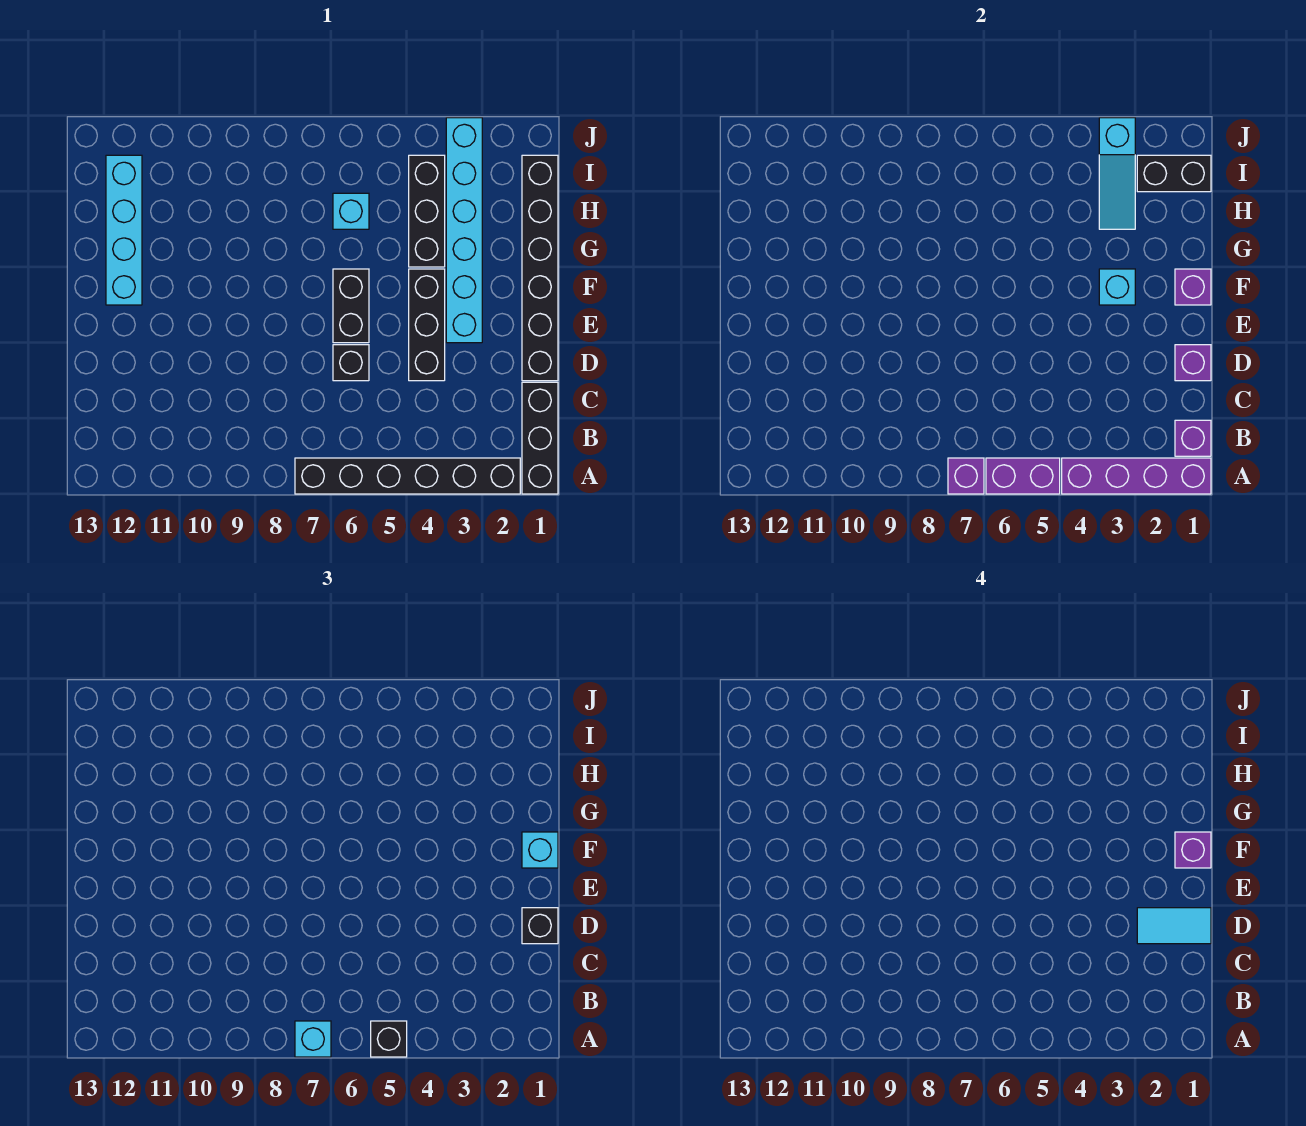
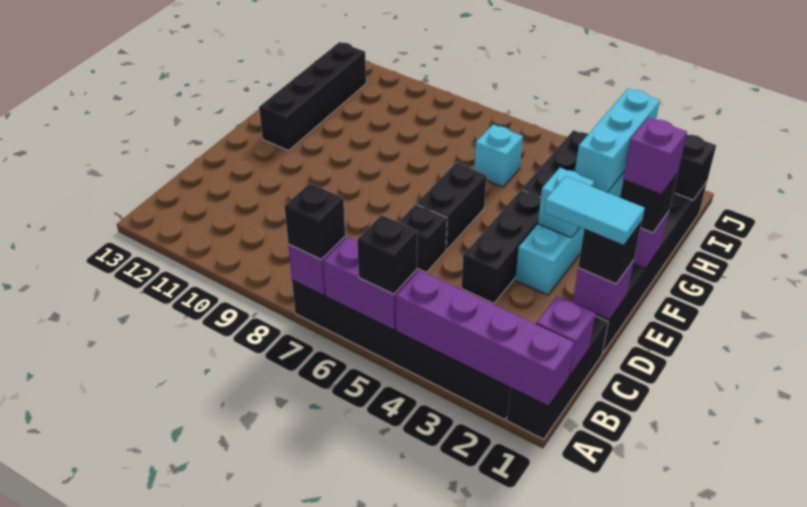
cyan 1x1 brick [295,1021,331,1057] -> black 1x1 brick [284,183,345,260]
cyan 1x1 brick [522,832,558,868] -> black 1x1 brick [620,173,678,233]
cyan 1x4 brick [106,155,142,305] -> black 1x4 brick [259,42,366,151]
cyan 1x3 slope [1099,118,1135,229] -> cyan 1x3 brick [575,89,660,193]

